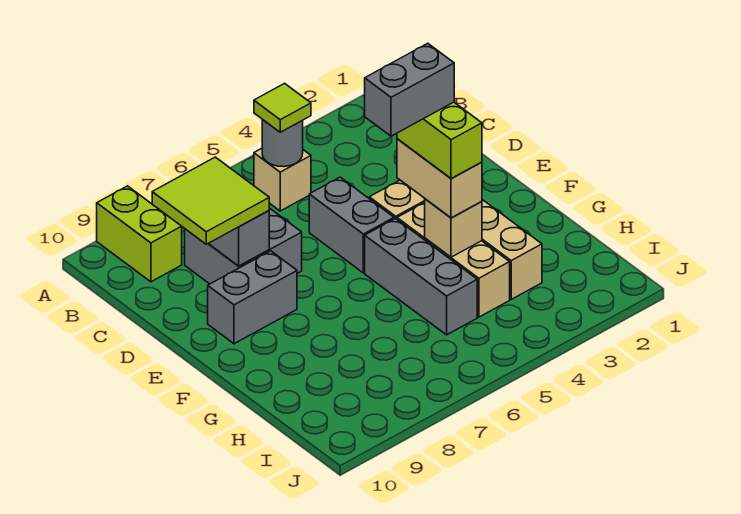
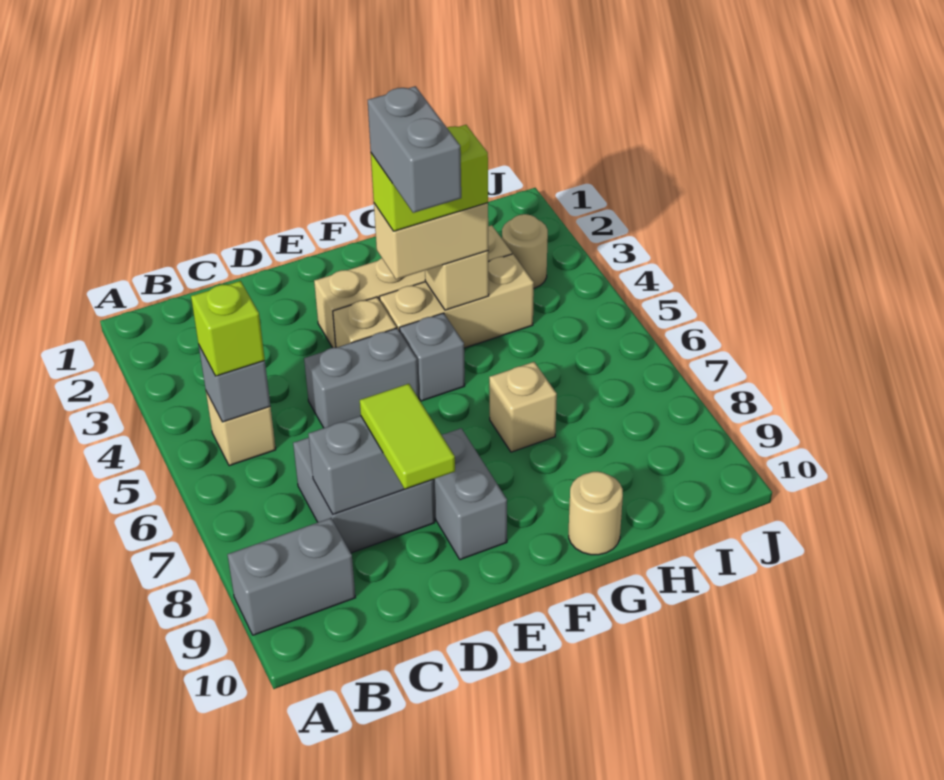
lime 1x2 brick [97,186,182,282] -> grey 1x2 brick [228,518,355,635]
grey 1x1 round brick [262,119,303,167] -> grey 1x1 brick [199,346,270,422]
lime 1x1 tile [254,83,311,132] -> lime 1x1 brick [191,281,265,376]
lime 2x2 tile [152,157,269,244] -> lime 1x2 tile [360,384,455,489]
grey 1x3 brick [365,218,477,335] -> grey 1x1 brick [399,313,465,401]
none -> tan 1x1 brick [489,362,557,452]
none -> tan 1x1 round brick [569,472,623,555]
none -> tan 1x1 round brick [502,214,548,288]

